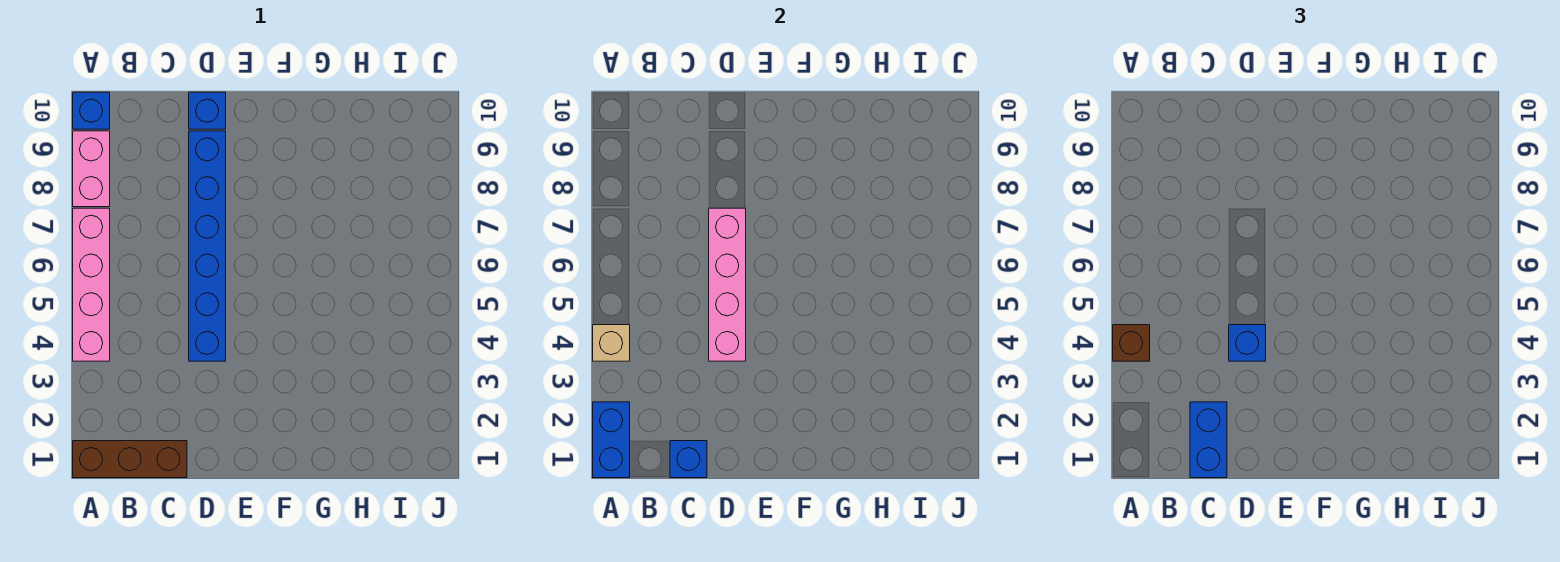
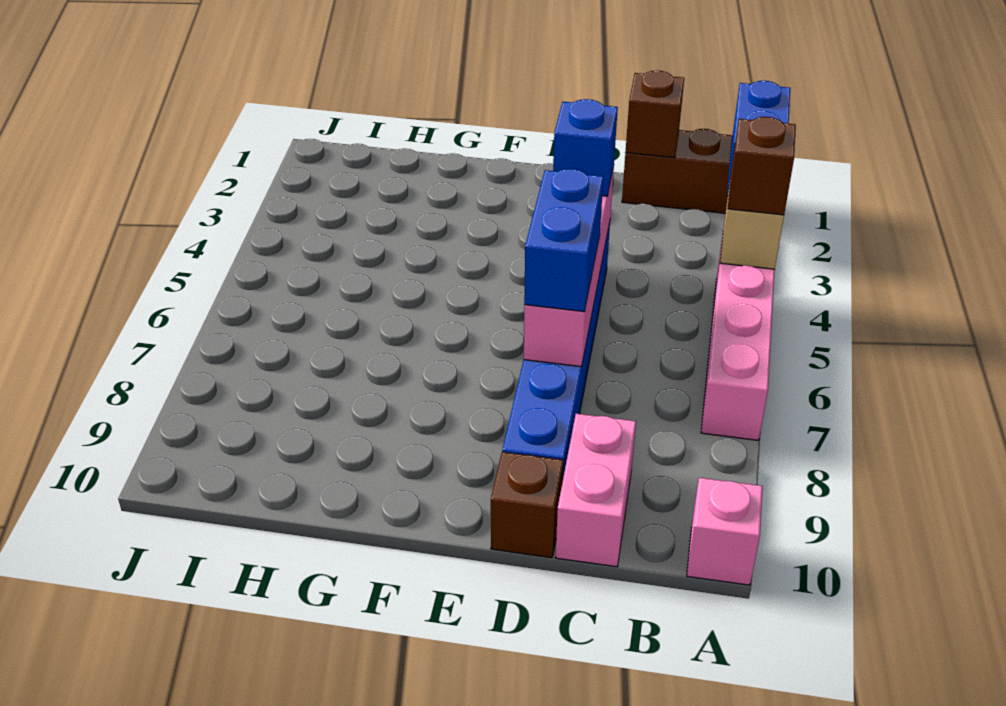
pink 1x2 brick [73,131,110,207] -> pink 1x2 brick moved to [556,414,636,567]
blue 1x1 brick [73,92,110,129] -> pink 1x1 brick [687,478,763,585]
blue 1x1 brick [670,441,707,478] -> brown 1x1 brick [625,71,684,158]
blue 1x2 brick [1190,402,1227,478] -> blue 1x2 brick moved to [524,169,603,312]
blue 1x1 brick [189,92,226,129] -> brown 1x1 brick [491,452,564,558]

